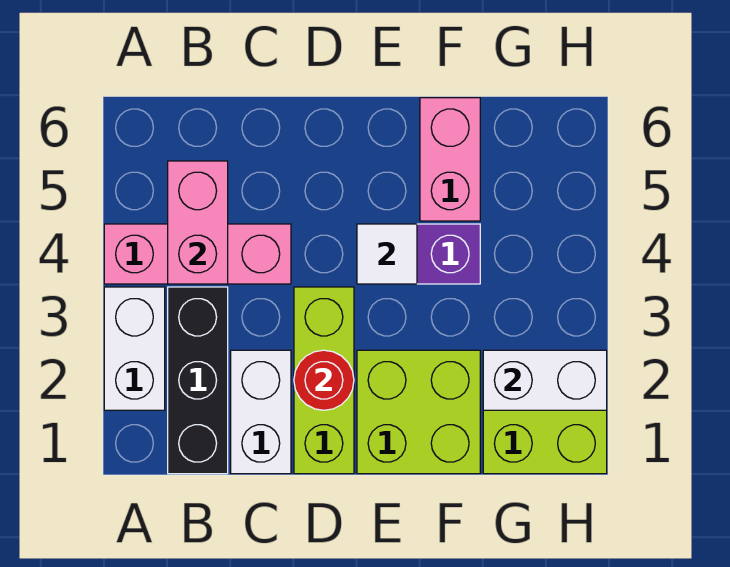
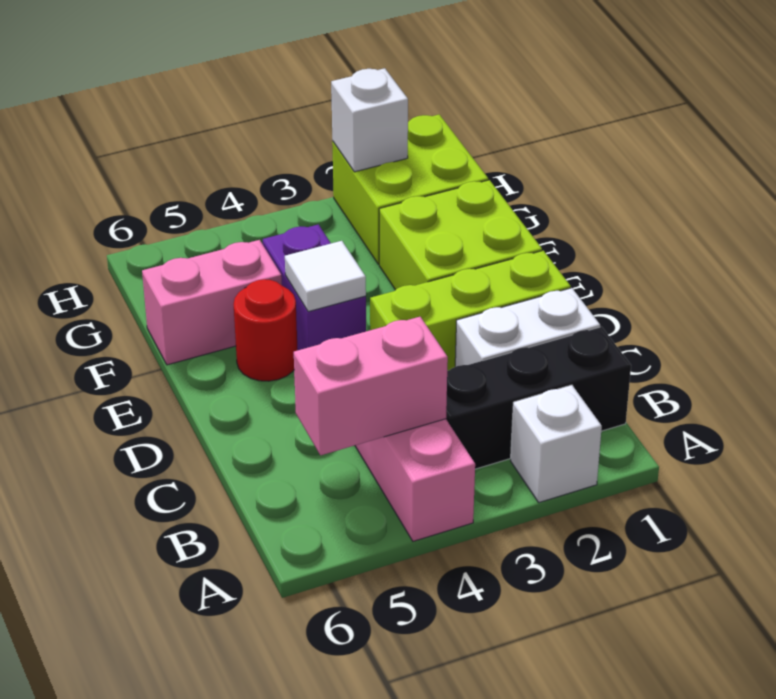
white 1x2 brick [104,287,165,410] -> white 1x1 brick [511,385,602,502]
red 1x1 round brick [294,350,354,410] -> red 1x1 round brick moved to [234,279,298,381]
white 1x2 brick [483,350,607,410] -> white 1x1 brick [331,68,408,172]

